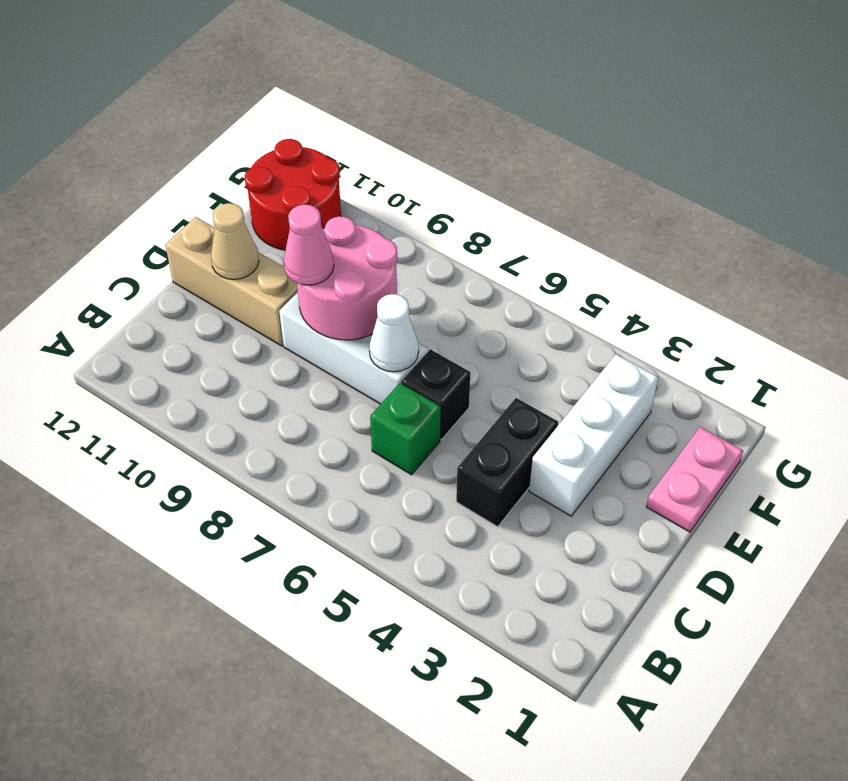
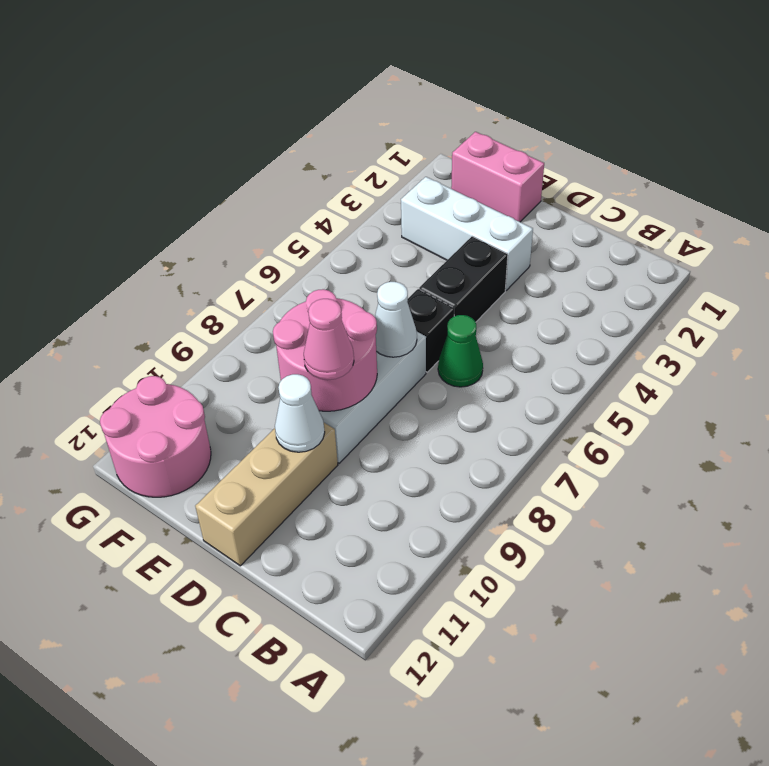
black 1x2 brick [456,398,558,527] -> black 1x2 brick turned to [419,236,508,322]
green 1x1 brick [370,383,441,475] -> green 1x1 cone [438,315,483,387]
none -> white 1x1 cone [275,374,325,452]
tan 1x1 cone [211,203,259,279] -> none
pink 1x2 plate [646,427,743,532] -> pink 1x2 brick [451,132,544,222]
red 2x2 round brick [245,139,341,250] -> pink 2x2 round brick [100,376,211,497]

